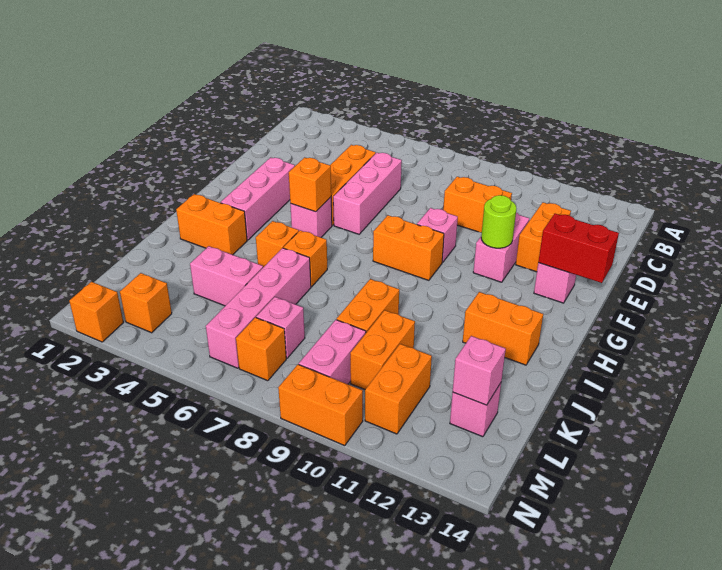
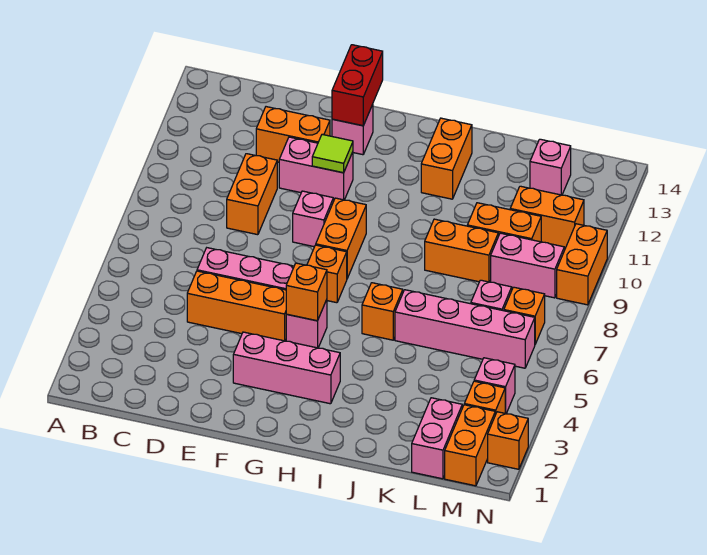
lime 1x1 round brick [481,195,516,248] -> lime 1x1 tile [312,134,353,173]
orange 1x2 brick [176,194,247,255] -> orange 1x2 brick moved to [445,405,495,486]
orange 1x1 brick [256,221,299,267] -> orange 1x1 brick moved to [307,245,347,303]
pink 1x2 brick [190,246,263,306] -> pink 1x2 brick moved to [412,398,462,479]
pink 1x1 brick [453,336,506,405] -> pink 1x1 brick moved to [474,358,515,413]

